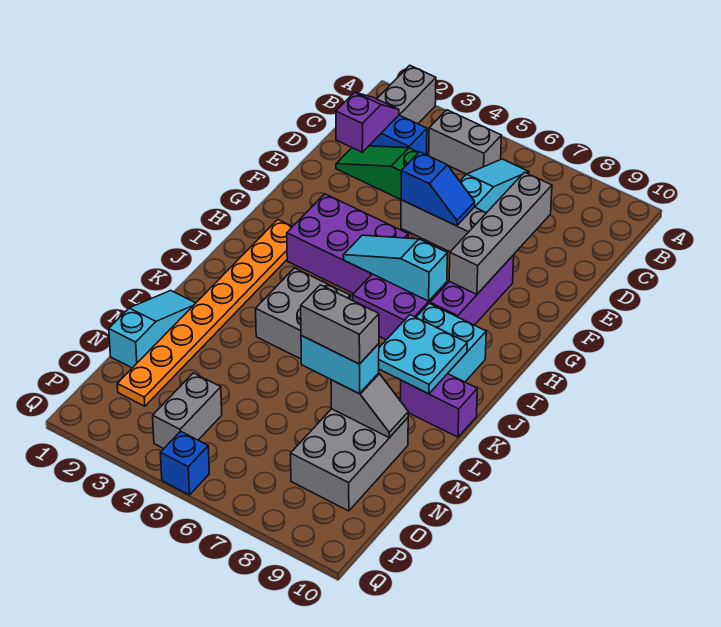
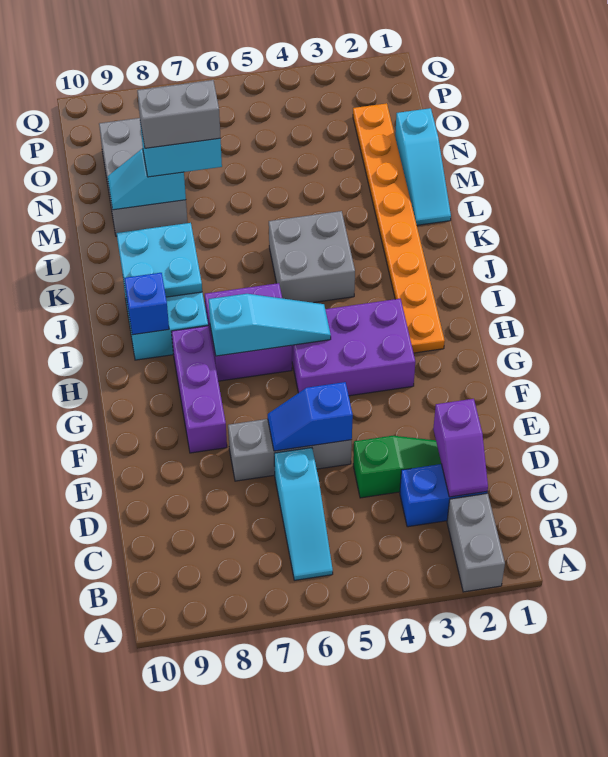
grey 1x2 brick [429,110,501,174] -> none
grey 1x4 brick [449,172,552,294] -> none
purple 1x2 brick [401,374,477,437] -> none
grey 1x2 slope [331,373,408,438] -> cyan 1x2 slope [108,149,186,210]
grey 1x2 brick [153,373,222,449] -> none
blue 1x1 brick [160,431,209,495] -> blue 1x1 brick moved to [124,273,169,335]

